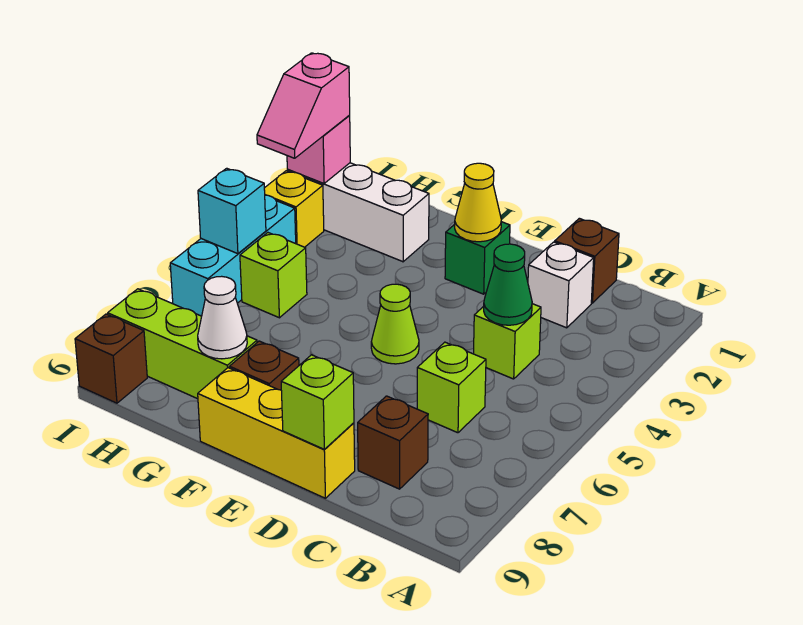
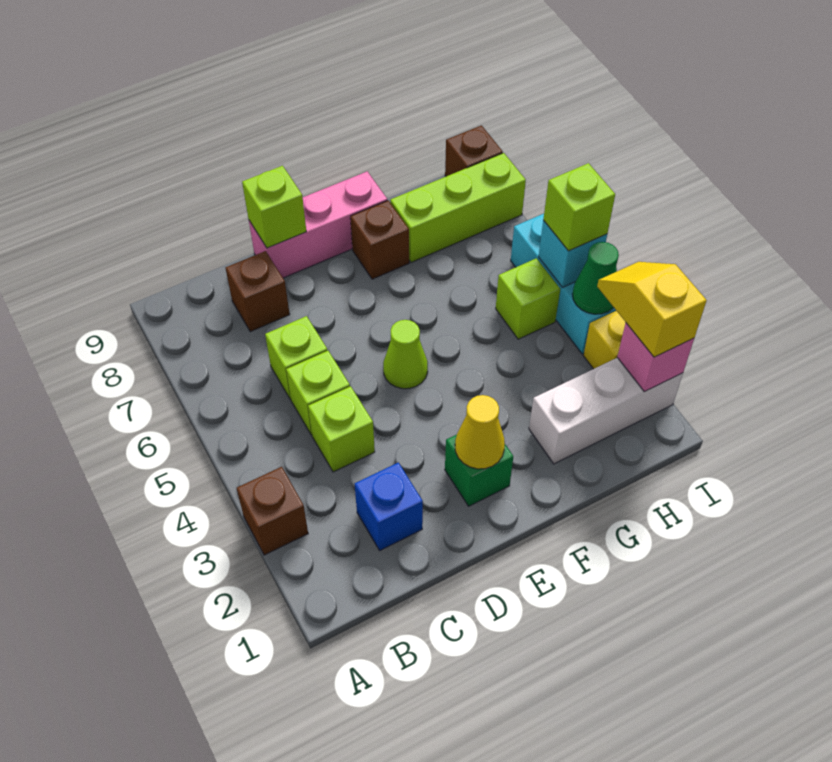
brown 1x1 brick [555,218,619,303] -> brown 1x1 brick moved to [237,467,308,555]
white 1x1 brick [528,242,594,328] -> blue 1x1 brick [355,463,423,550]
green 1x1 cone [484,244,532,325] -> green 1x1 cone moved to [573,242,619,314]
none -> lime 1x1 brick [286,351,350,435]
yellow 1x3 brick [198,368,355,498] -> pink 1x3 brick [249,171,387,278]
white 1x1 cone [198,276,247,359] -> none
pink 1x2 slope [257,53,350,158] -> yellow 1x2 slope [597,262,707,357]
none -> lime 1x1 brick [543,163,615,251]

